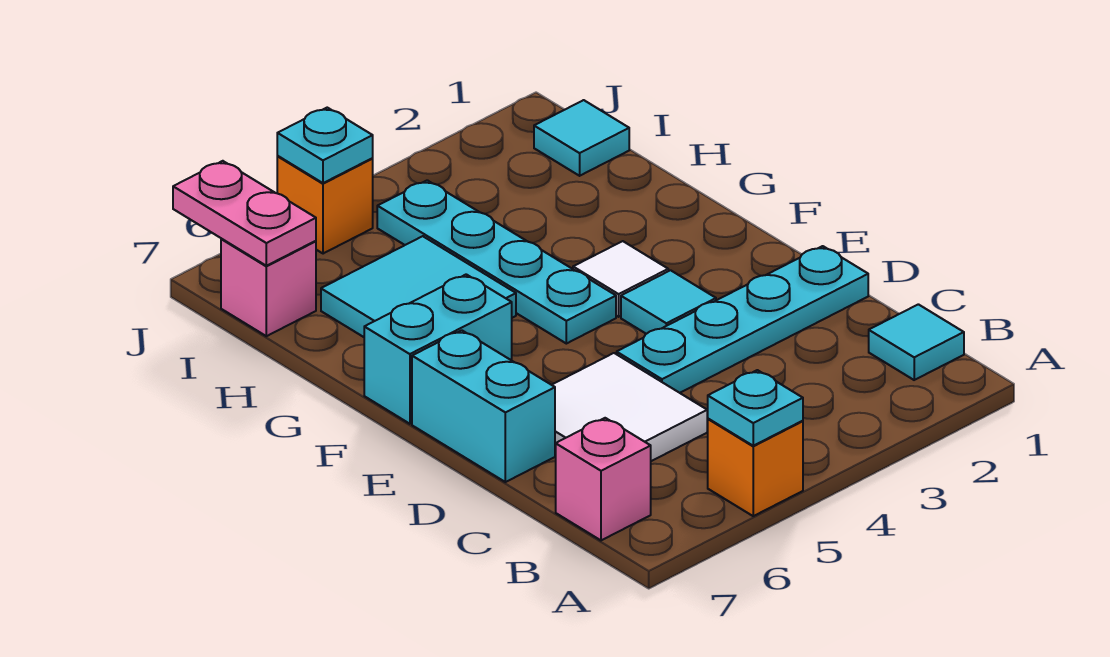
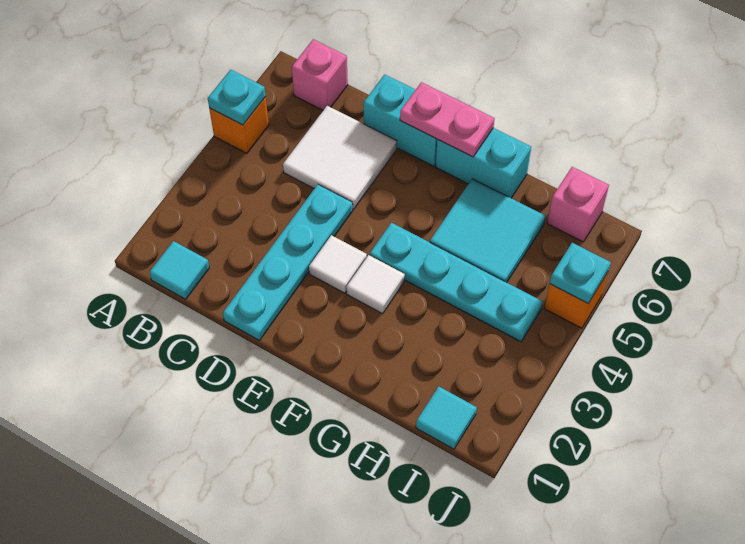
cyan 1x1 tile [621,270,716,334] -> white 1x1 tile [309,235,367,293]
cyan 1x2 brick [364,274,512,424] -> cyan 1x2 brick turned to [436,128,531,198]
pink 1x2 plate [173,161,316,266] -> pink 1x2 plate moved to [400,82,495,157]

